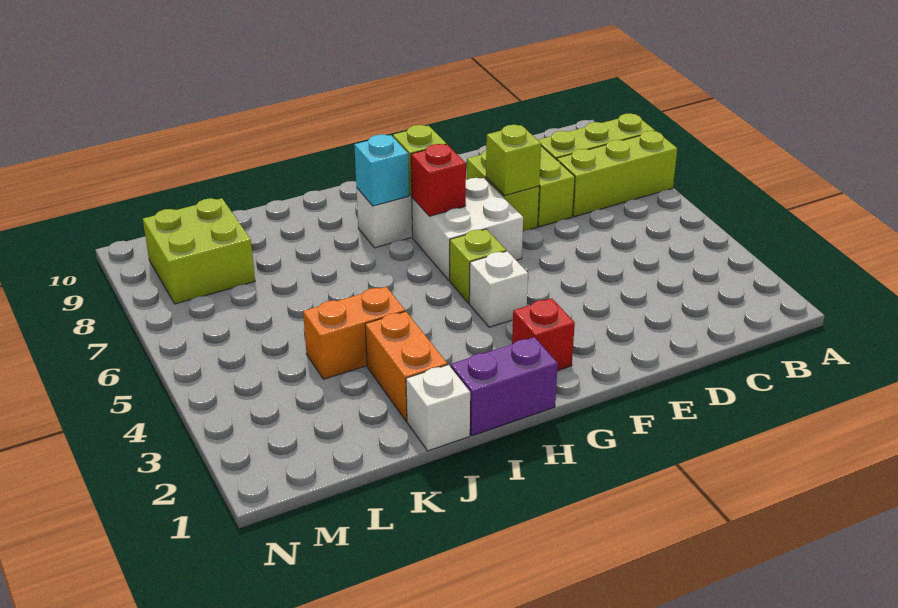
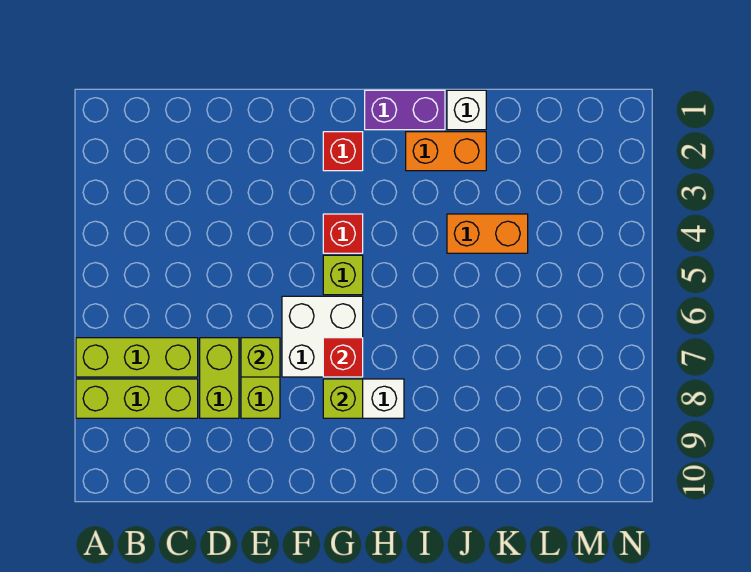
white 1x1 brick [469,251,528,327] -> red 1x1 brick [323,214,363,253]
cyan 1x1 brick [354,134,409,206] -> none
orange 1x2 brick [365,311,447,421] -> orange 1x2 brick turned to [406,132,486,171]
lime 2x2 brick [143,198,255,304] -> none

